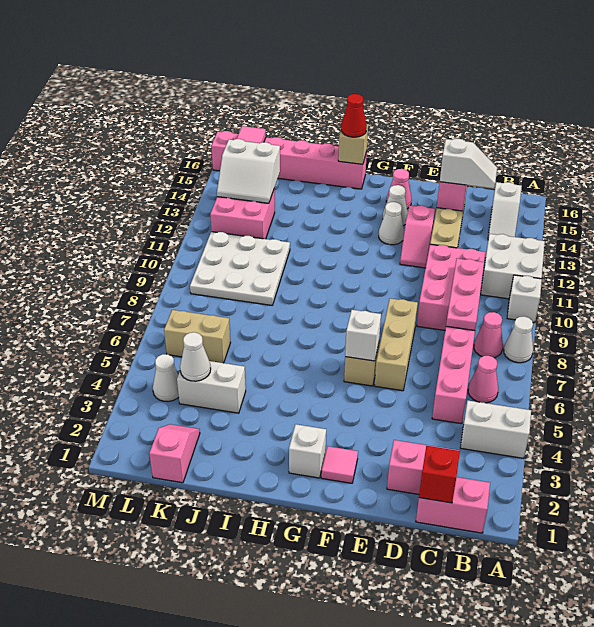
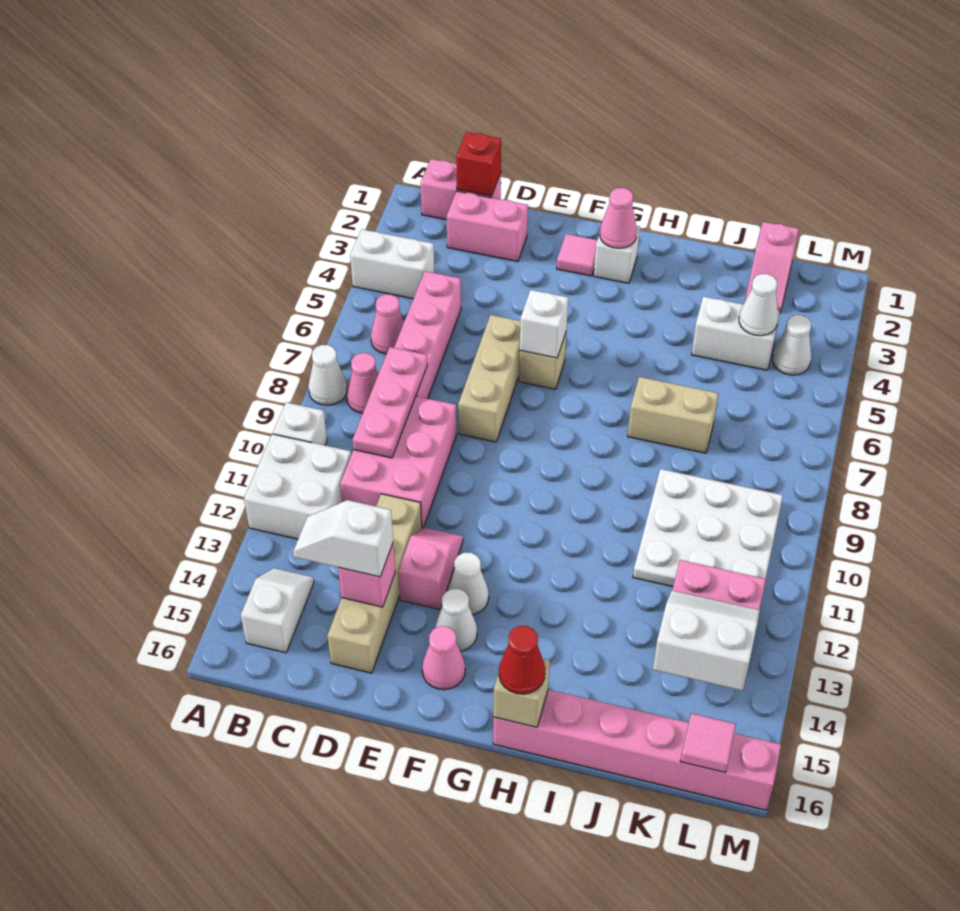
none -> pink 1x1 cone [600,188,637,248]
tan 1x2 brick [164,310,231,363] -> tan 1x2 brick moved to [628,377,718,453]

